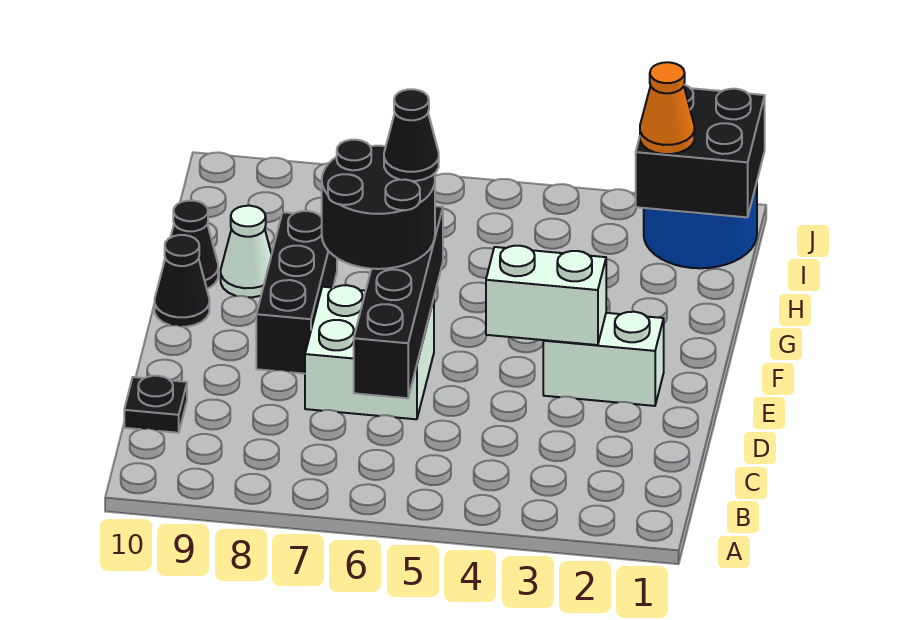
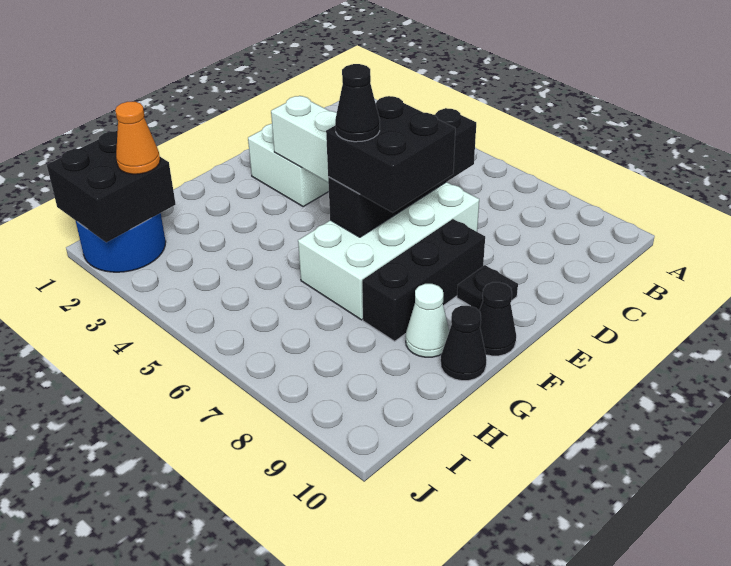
black 1x1 plate [124,376,187,433] -> black 1x1 plate moved to [457,265,518,310]
white 2x2 brick [305,285,434,419] -> white 2x4 brick [298,182,479,320]
black 2x2 round brick [322,140,435,269] -> black 2x2 brick [326,96,455,212]

